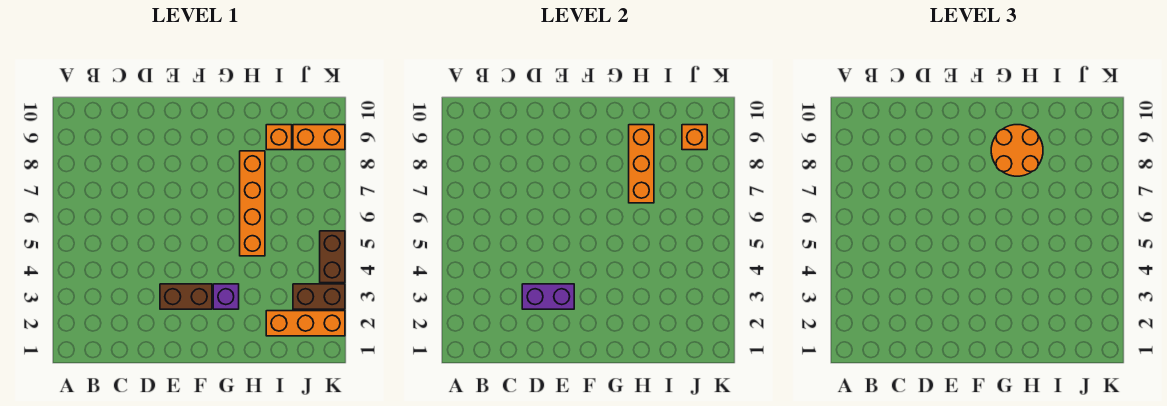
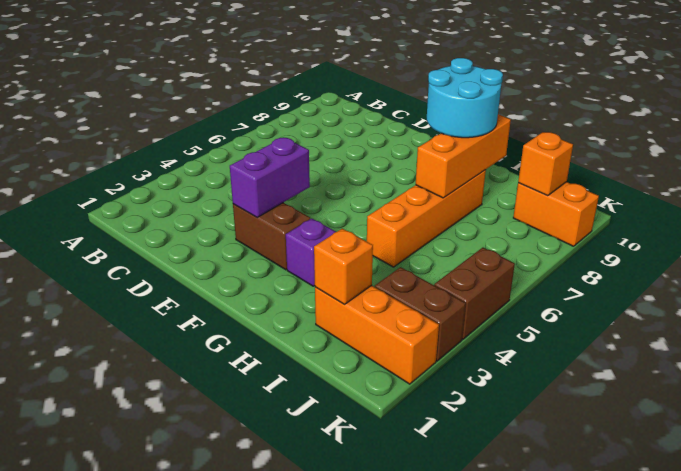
purple 1x2 brick [522,284,574,309] -> purple 1x2 brick turned to [230,138,310,217]
orange 2x2 round brick [991,125,1043,176] -> cyan 2x2 round brick [427,58,503,138]
orange 1x1 brick [266,125,292,150] -> orange 1x1 brick moved to [314,228,373,304]

